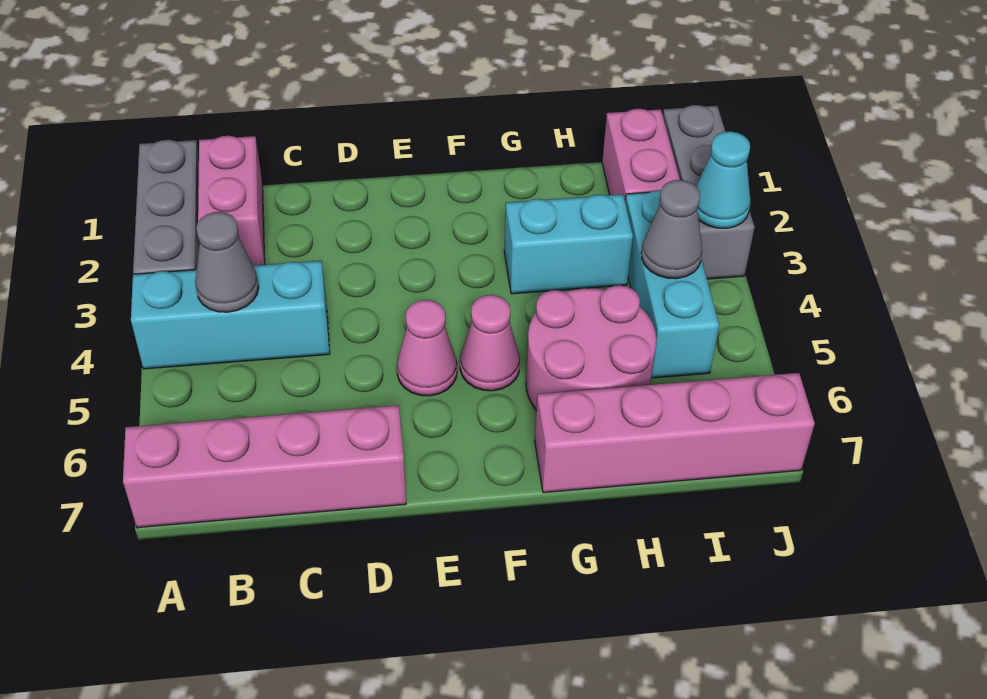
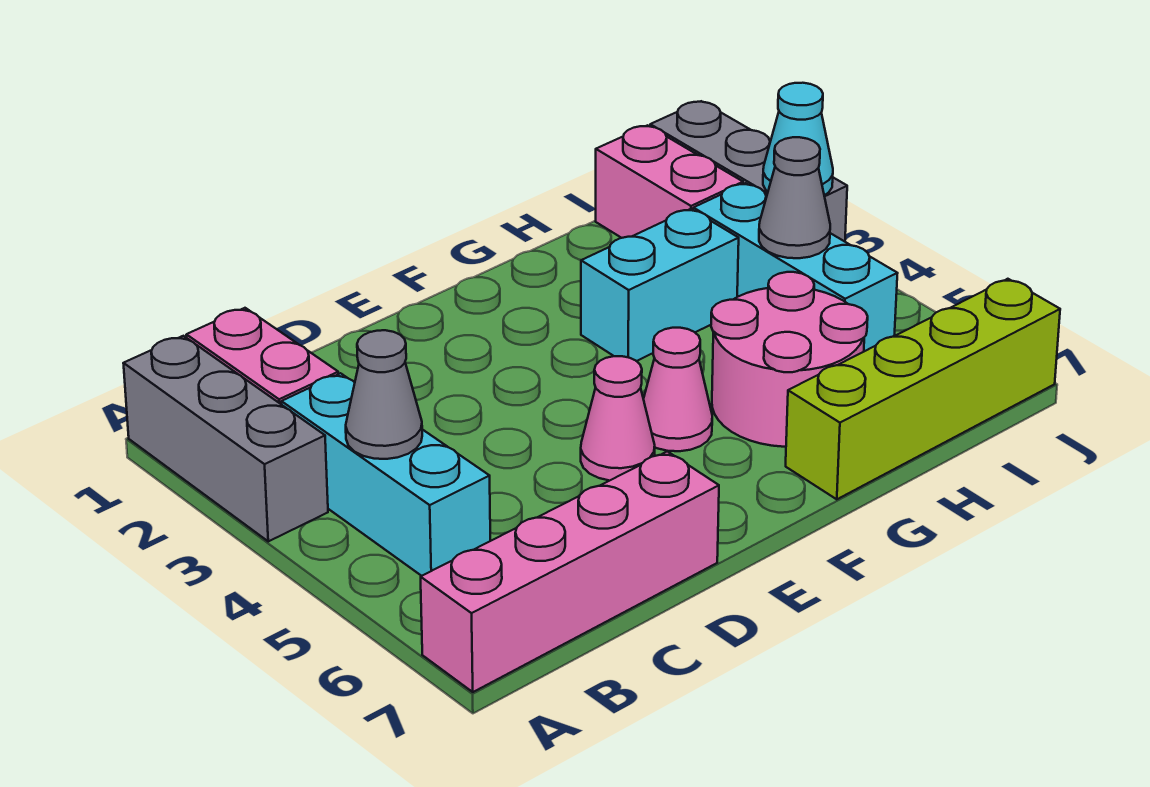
cyan 1x3 brick [131,261,330,369] -> cyan 1x3 brick turned to [281,373,490,576]
pink 1x4 brick [535,373,815,493] -> lime 1x4 brick [786,279,1060,499]

